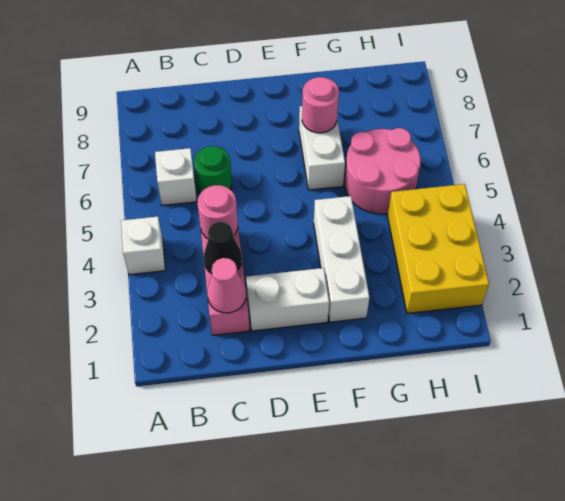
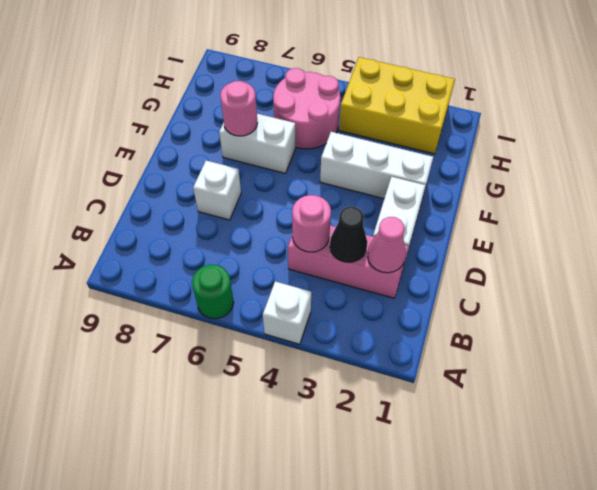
white 1x1 brick [155,148,197,205] -> white 1x1 brick moved to [193,161,241,220]
green 1x1 round brick [194,146,232,193] -> green 1x1 round brick moved to [192,265,234,319]

